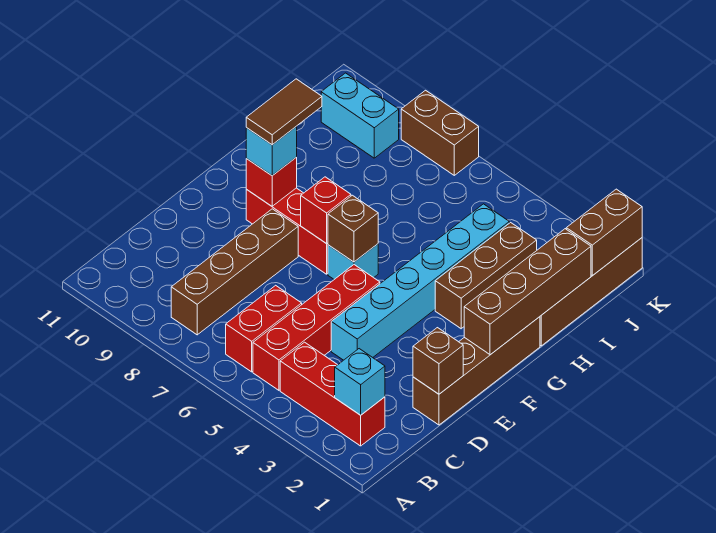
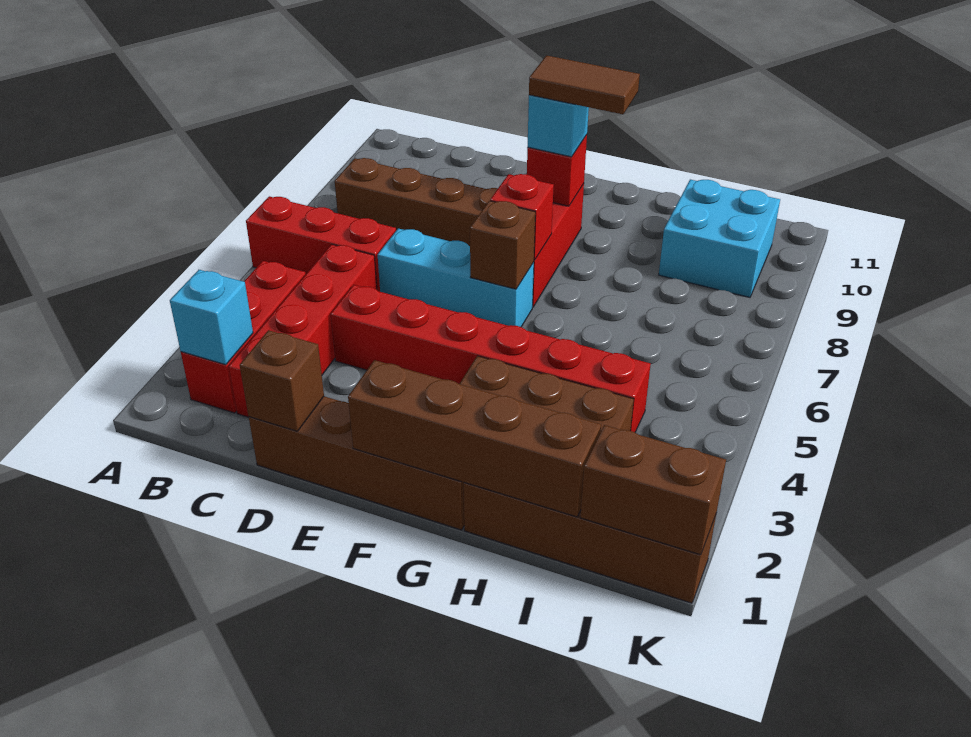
red 1x4 brick [253,265,380,390] -> red 1x4 brick turned to [229,244,377,417]
red 1x2 brick [226,285,302,372] -> red 1x3 brick [246,196,396,292]
cyan 1x6 brick [331,204,509,360] -> red 1x6 brick [331,285,651,432]
cyan 1x1 brick [328,244,378,279] -> cyan 1x3 brick [378,228,534,327]
cyan 1x2 brick [321,73,399,158] -> cyan 2x2 brick [659,180,780,297]
brown 1x2 brick [401,90,479,175] -> none

